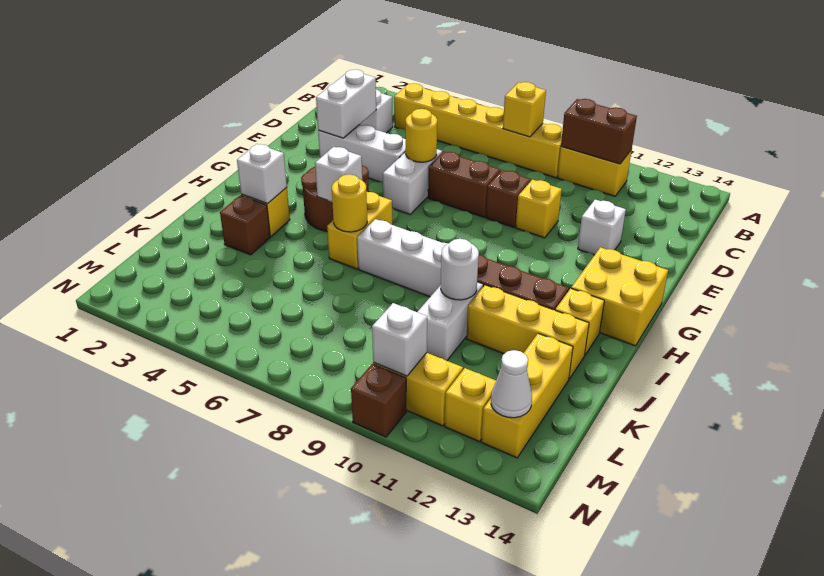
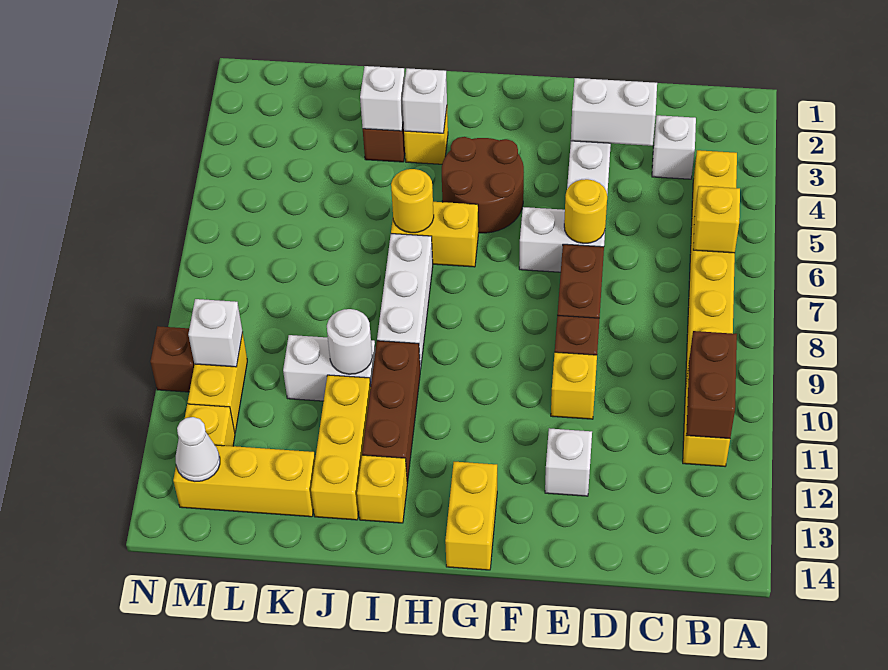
yellow 1x1 brick [503,82,546,137] -> yellow 1x1 brick moved to [693,186,740,253]
yellow 2x2 brick [571,247,668,346] -> yellow 1x2 brick [445,462,497,570]
white 1x1 brick [315,147,362,202] -> white 1x1 brick moved to [360,66,405,131]

